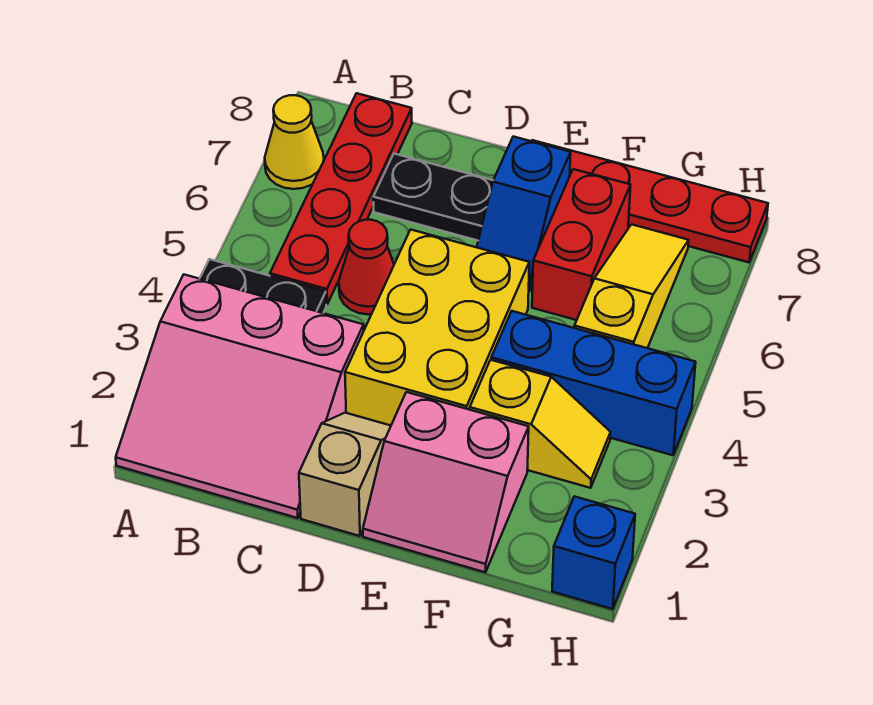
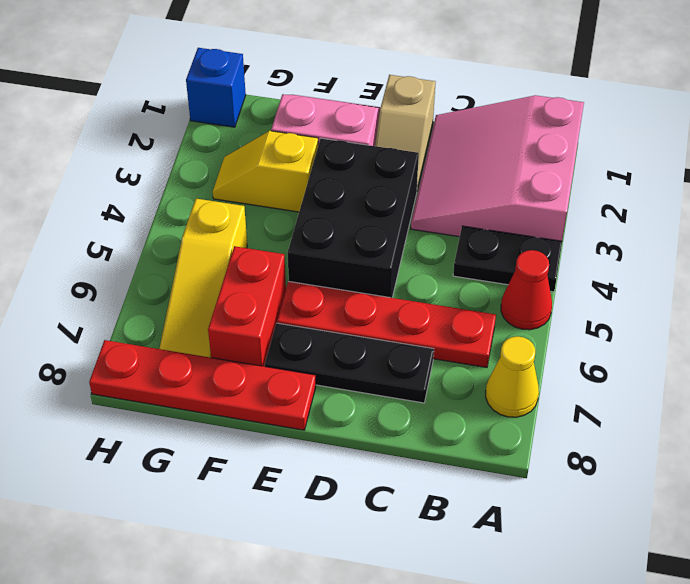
pink 3x3 slope [116,275,364,518] -> pink 3x3 slope turned to [411,95,584,241]
red 1x4 plate [270,93,412,304] -> red 1x4 plate turned to [277,281,496,368]
red 1x1 cone [339,220,394,315] -> red 1x1 cone moved to [501,250,552,330]
yellow 2x3 brick [345,230,529,425] -> black 2x3 brick [288,138,419,298]
blue 1x2 slope [477,137,571,291] -> none
blue 1x3 brick [491,311,696,455] -> none

